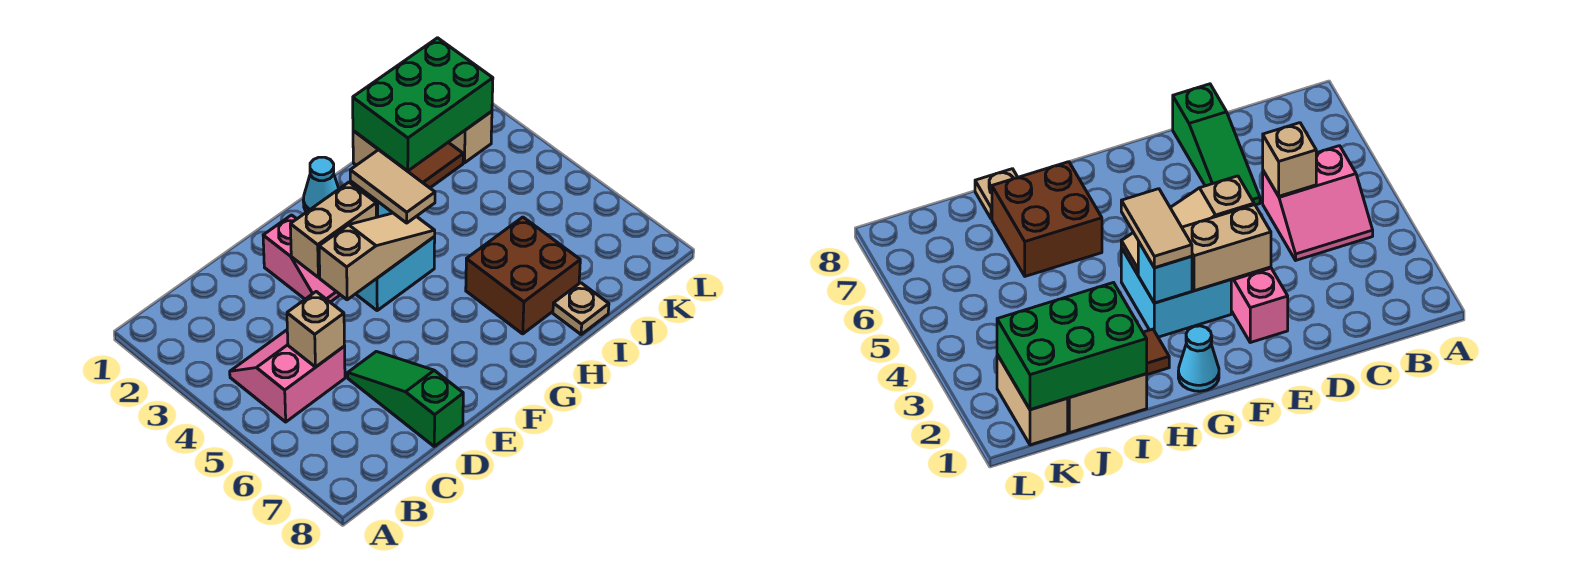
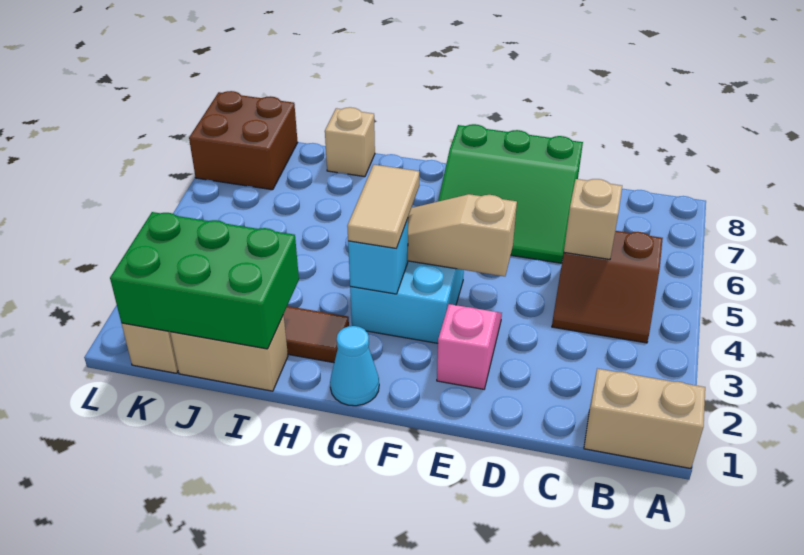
pink 2x2 slope [230,330,345,422] -> brown 2x2 slope [552,231,663,343]
green 1x3 slope [348,351,463,446] -> green 3x3 slope [438,124,583,263]
tan 1x2 brick [290,182,376,277] -> tan 1x2 brick moved to [584,369,705,469]
brown 2x2 brick [466,217,580,334] -> brown 2x2 brick moved to [189,91,298,190]
tan 1x1 plate [553,283,609,334] -> tan 1x1 brick [325,107,375,177]

